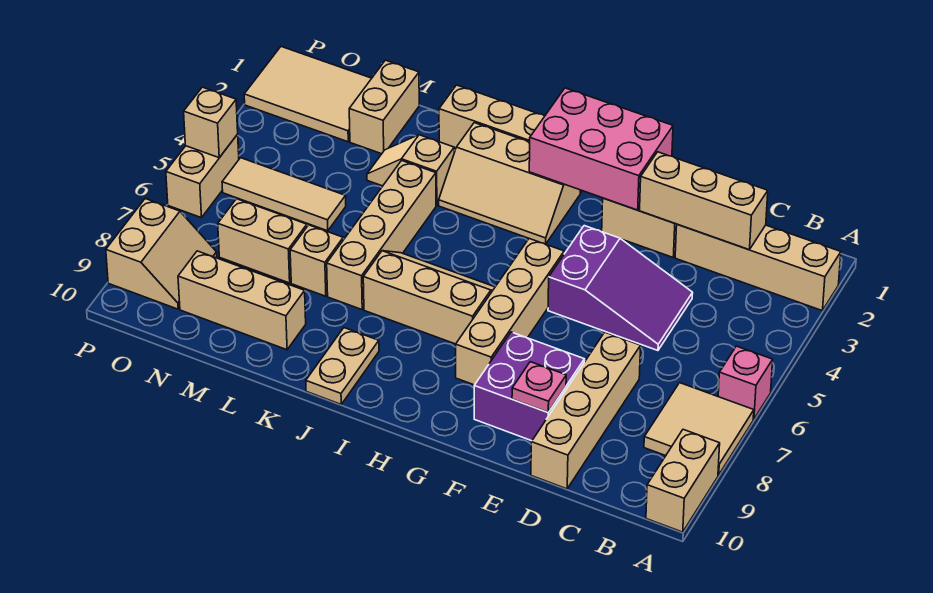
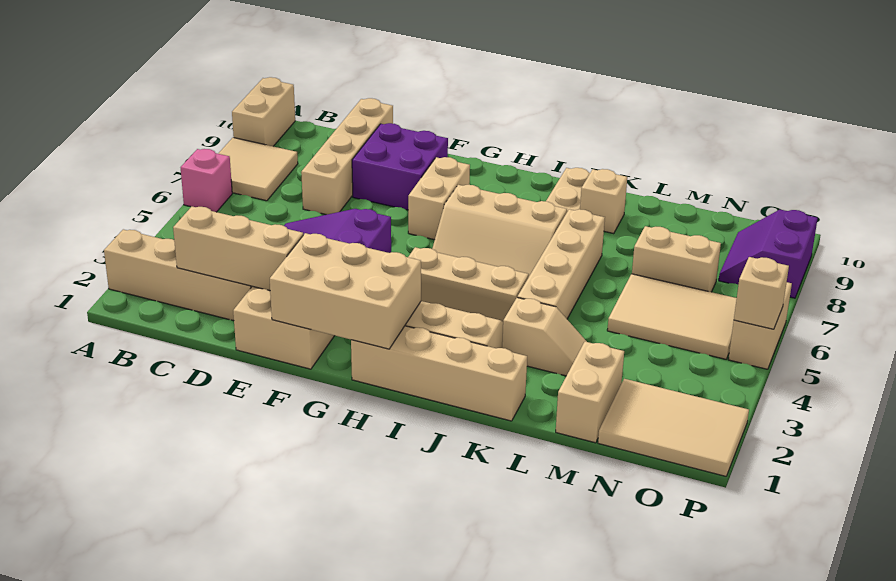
pink 1x1 plate [512,362,566,412] -> none
pink 2x3 brick [529,88,673,210] -> tan 2x3 brick [270,233,421,349]
tan 1x4 brick [456,239,564,385] -> tan 1x2 brick [408,157,470,240]
tan 1x1 brick [290,225,343,296] -> tan 1x1 brick moved to [580,169,627,233]
tan 1x3 brick [178,251,306,350] -> tan 1x3 brick moved to [409,247,529,321]
tan 1x3 tile [222,158,346,231] -> tan 2x3 tile [607,274,737,359]
tan 2x2 slope [106,199,217,309] -> purple 2x2 slope [719,210,818,298]

